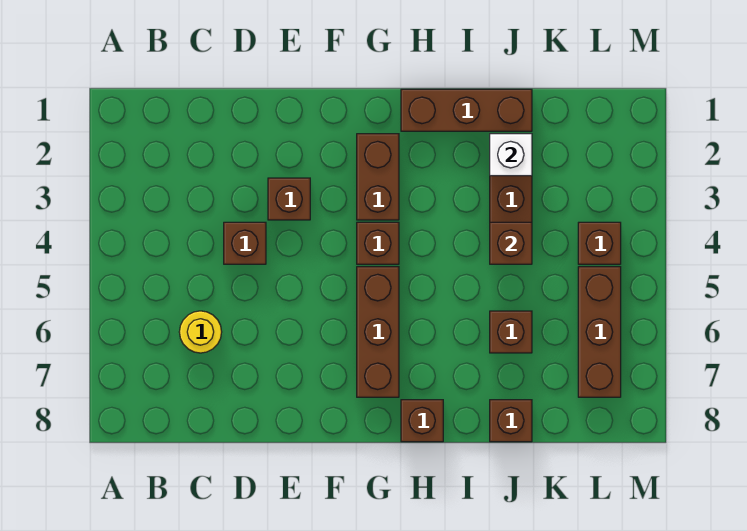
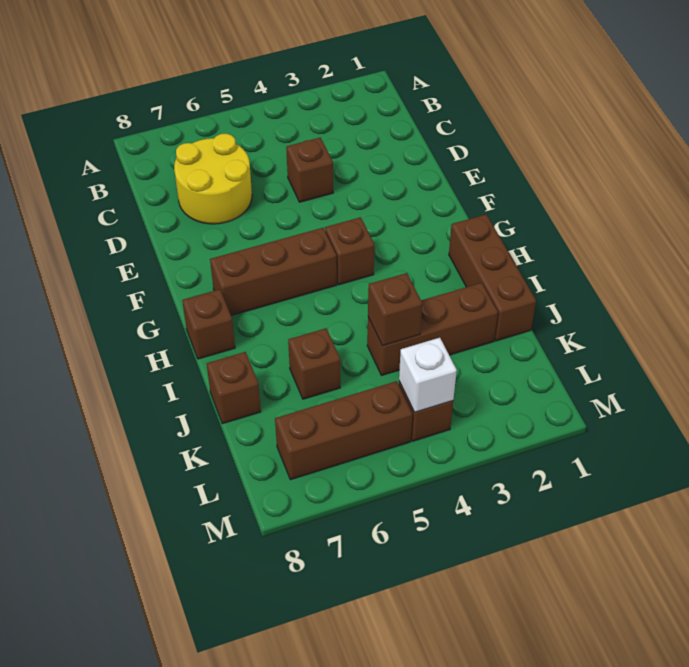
yellow 1x1 round brick [179,311,222,353] -> yellow 2x2 round brick [174,134,252,224]
brown 1x1 brick [268,178,310,220] -> none
brown 1x2 brick [357,134,399,220] -> none
white 1x1 brick [490,134,532,176] -> white 1x1 brick moved to [399,338,457,412]

